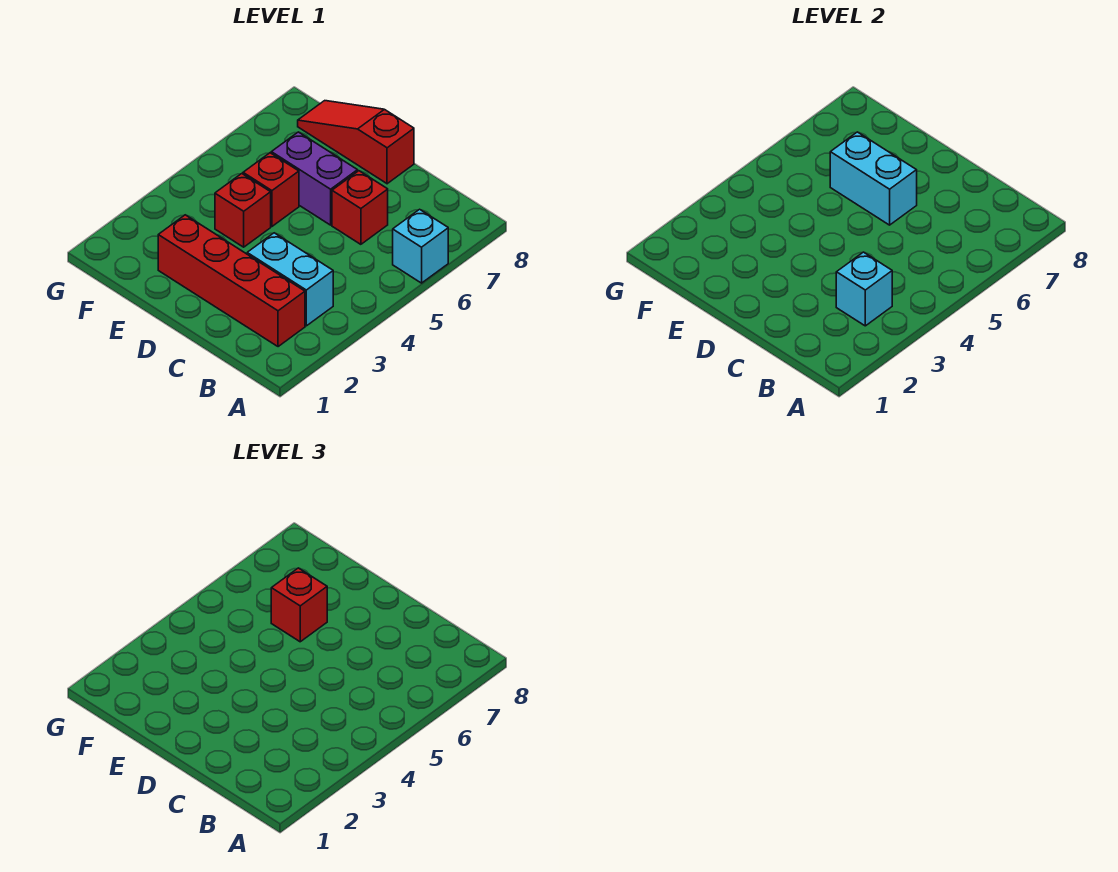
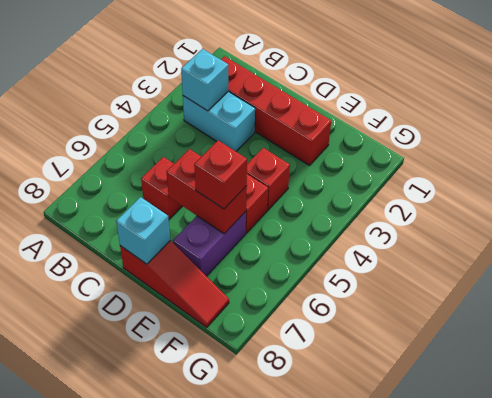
cyan 1x1 brick [393,209,448,283] -> cyan 1x1 brick moved to [116,197,170,264]
purple 1x2 brick [271,132,358,225] -> purple 1x2 brick turned to [173,211,246,276]
cyan 1x2 brick [830,132,917,225] -> red 1x2 brick [167,149,247,234]

